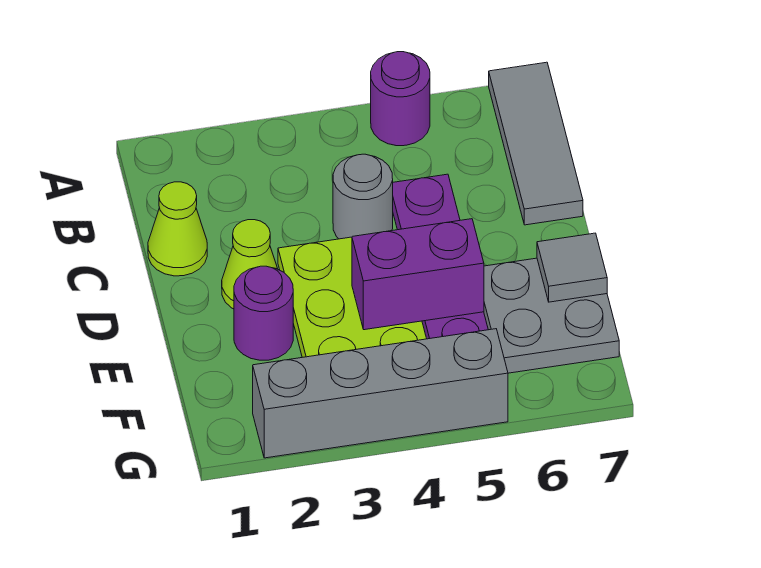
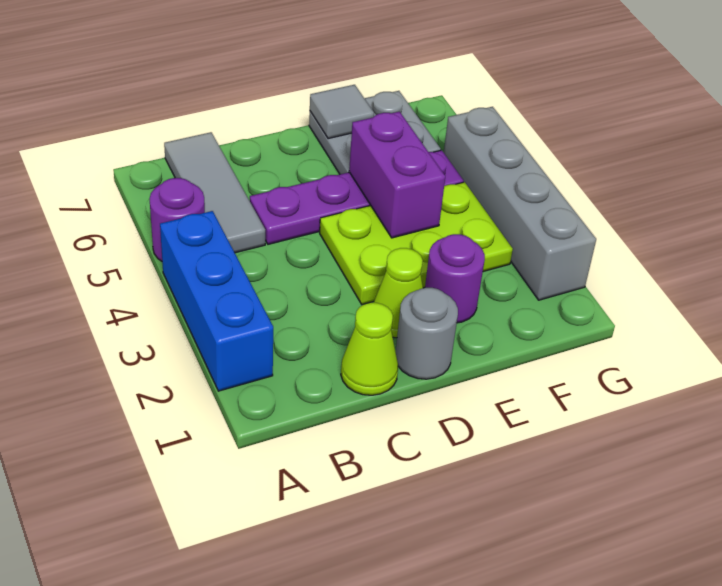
none -> blue 1x3 brick [160,211,273,391]
grey 1x3 tile [489,62,583,225] -> grey 1x3 tile turned to [164,132,265,253]
grey 1x1 round brick [333,154,393,239] -> grey 1x1 round brick moved to [396,288,458,379]

